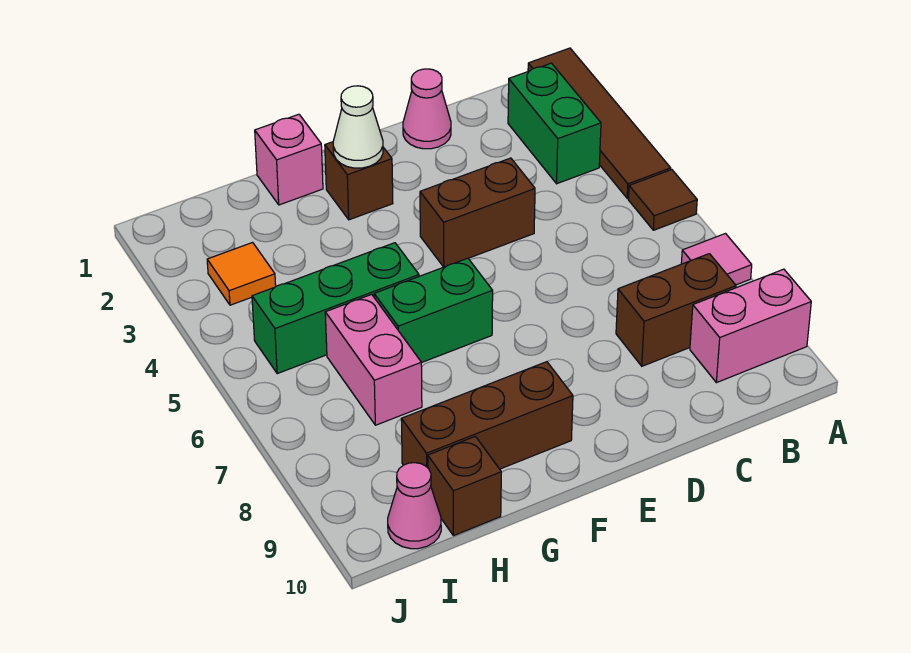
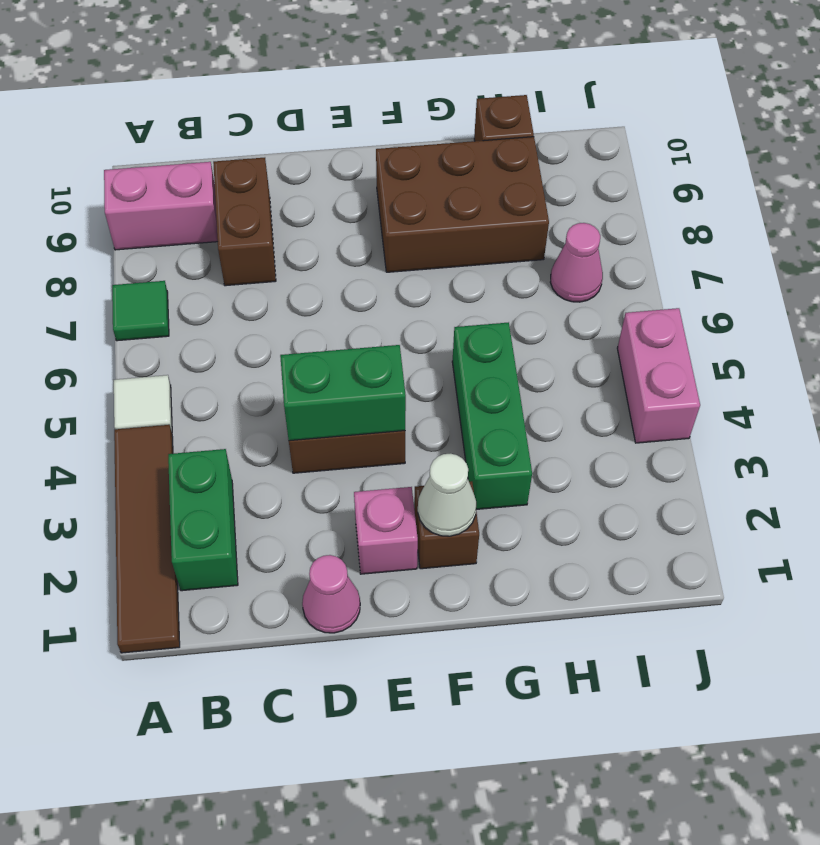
brown 1x1 tile [628,170,697,230] -> white 1x1 tile [114,375,172,432]
pink 1x1 tile [681,234,752,285] -> green 1x1 tile [112,281,169,341]
brown 1x2 brick [616,254,736,366] -> brown 1x2 brick turned to [213,158,276,286]
green 1x2 brick [374,258,493,363] -> green 1x2 brick moved to [280,345,406,441]
brown 1x3 brick [401,362,573,469] -> brown 2x3 brick [376,137,549,272]
pink 1x1 brick [255,114,323,205] -> pink 1x1 brick moved to [354,487,418,574]
green 1x3 brick [252,243,419,374] -> green 1x3 brick turned to [452,322,532,509]
pink 1x2 brick [325,294,422,425] -> pink 1x2 brick moved to [617,308,700,443]
orange 1x1 tile [207,243,276,305] -> none
pink 1x1 cone [388,463,441,549] -> pink 1x1 cone moved to [550,223,603,302]

